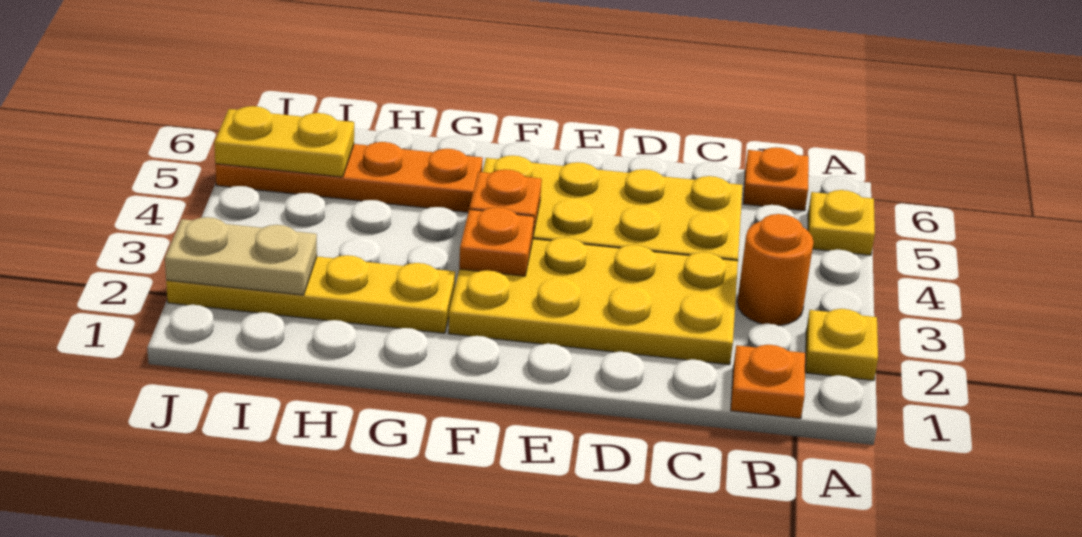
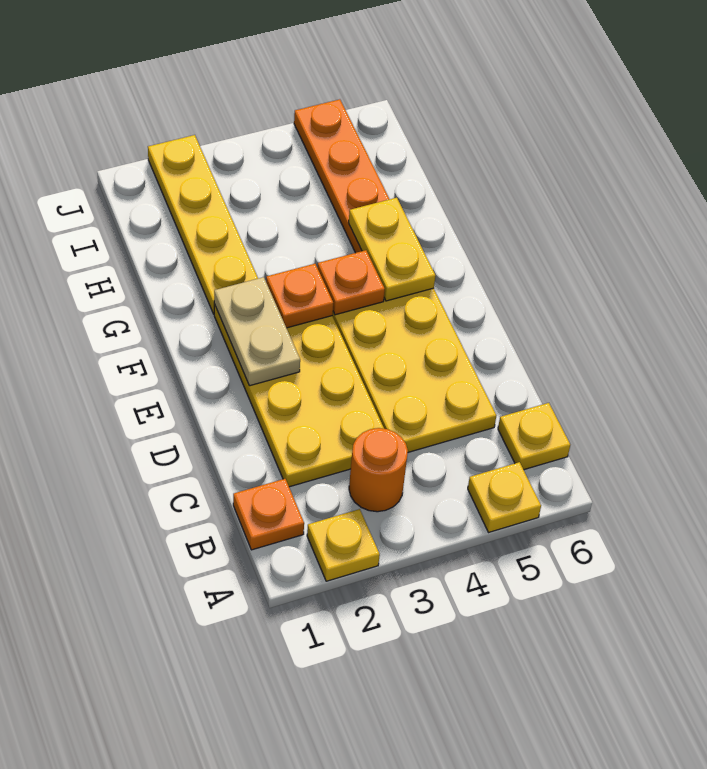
orange 1x1 plate [743,147,809,211] -> yellow 1x1 plate [498,403,570,470]
tan 1x2 plate [165,217,317,295] -> tan 1x2 plate moved to [214,277,300,386]
yellow 1x2 plate [214,106,354,177] -> yellow 1x2 plate moved to [349,198,436,301]

